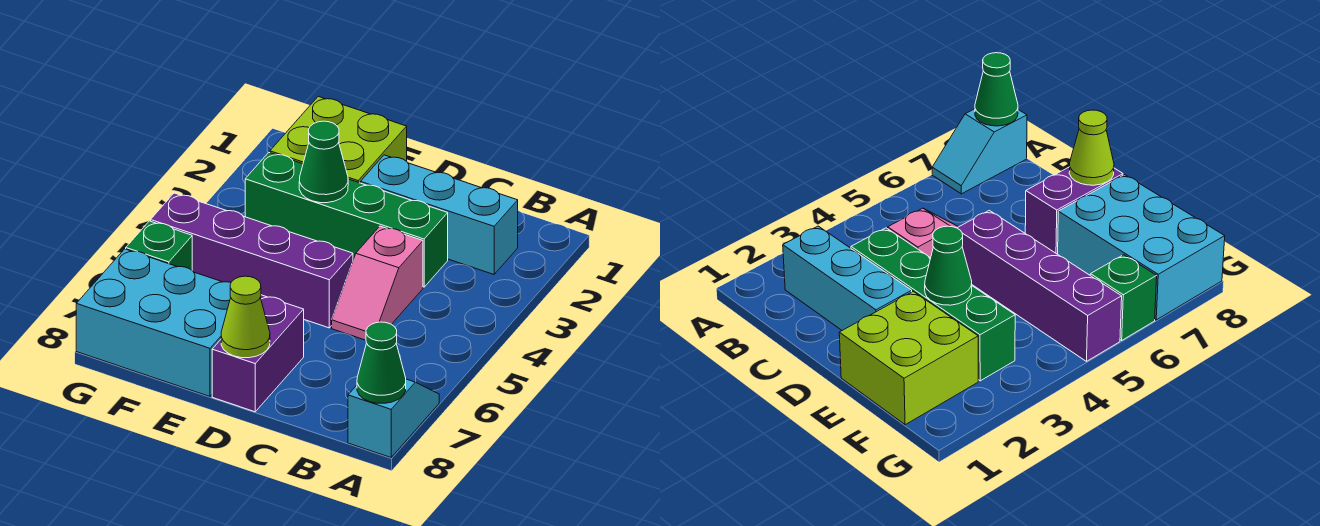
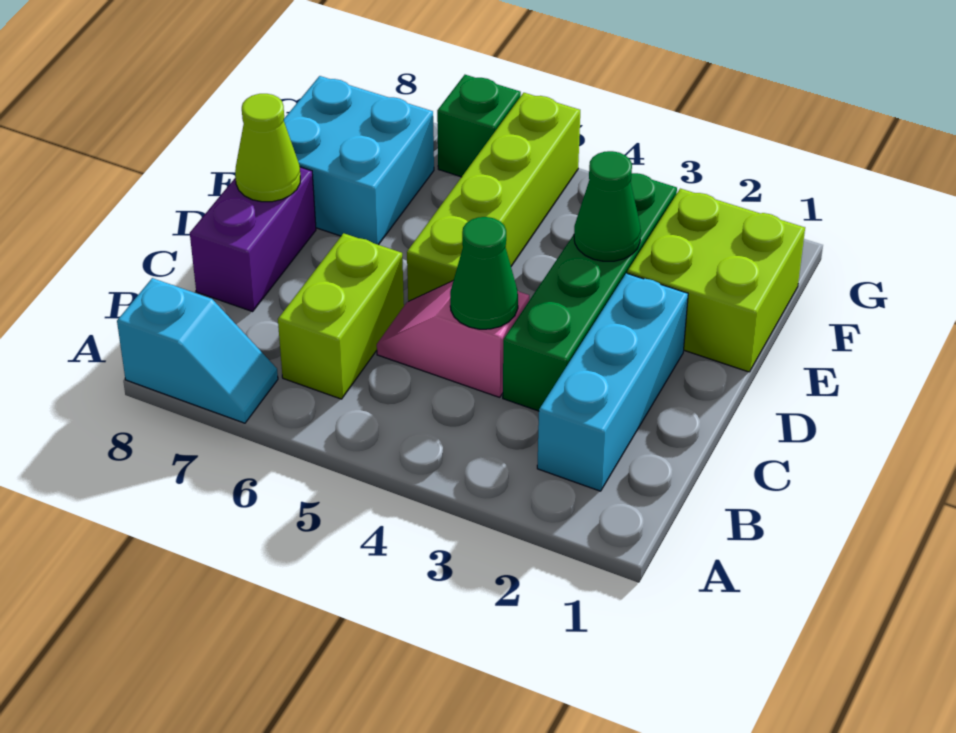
green 1x1 cone [357,322,406,403] -> green 1x1 cone moved to [450,217,518,329]
none -> lime 1x2 brick [278,233,404,399]
purple 1x4 brick [151,193,353,328] -> lime 1x4 brick [407,93,580,301]
purple 1x2 brick [212,295,304,412] -> purple 1x2 brick turned to [190,167,316,312]
cyan 2x3 brick [76,249,231,397] -> cyan 2x2 brick [284,76,434,245]

